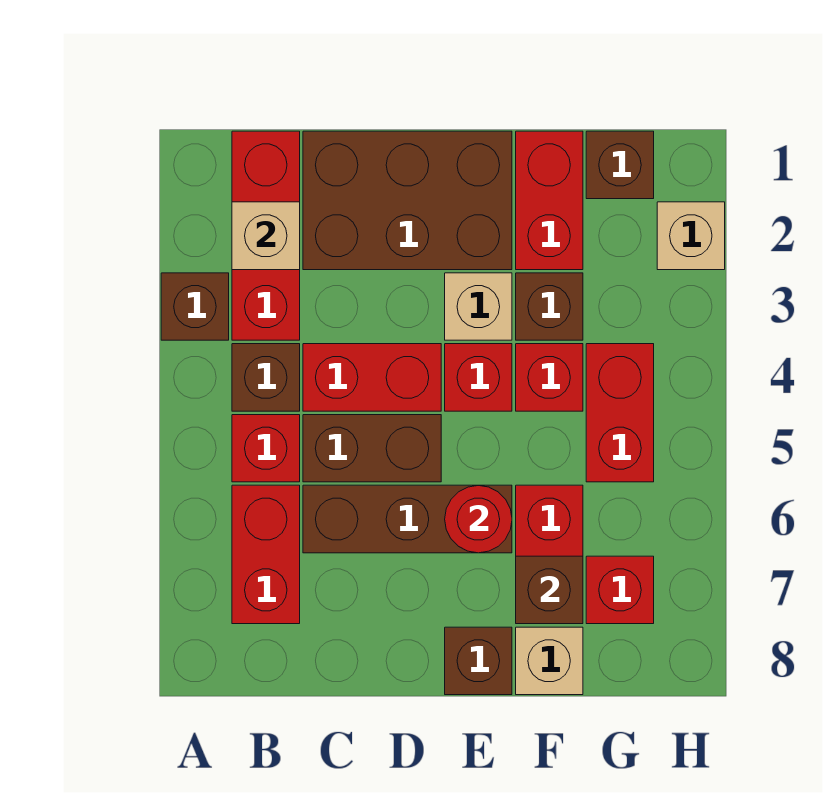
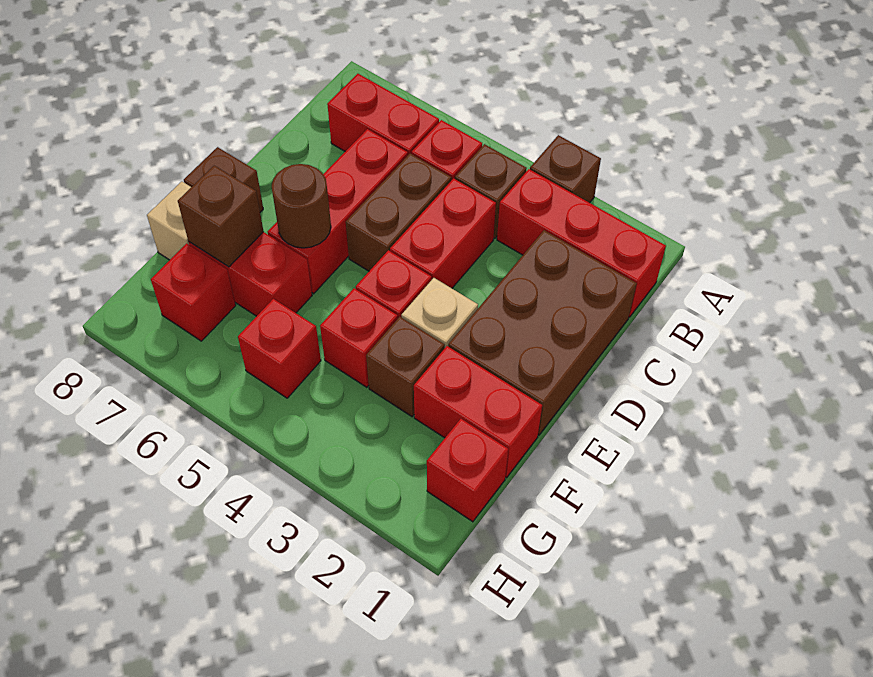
tan 1x1 brick [232,202,300,270] -> none
brown 1x3 brick [303,485,512,553] -> red 1x3 brick [268,129,408,294]
red 1x1 round brick [445,486,512,553] -> brown 1x1 round brick [272,164,331,248]
brown 1x1 brick [586,131,654,199] -> red 1x1 brick [427,419,508,522]
red 1x2 brick [586,344,654,482] -> red 1x1 brick [238,299,321,398]
tan 1x1 brick [657,202,725,270] -> none

